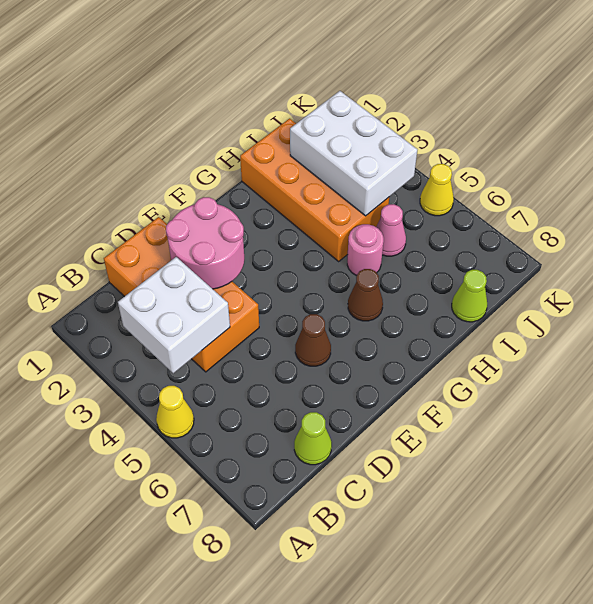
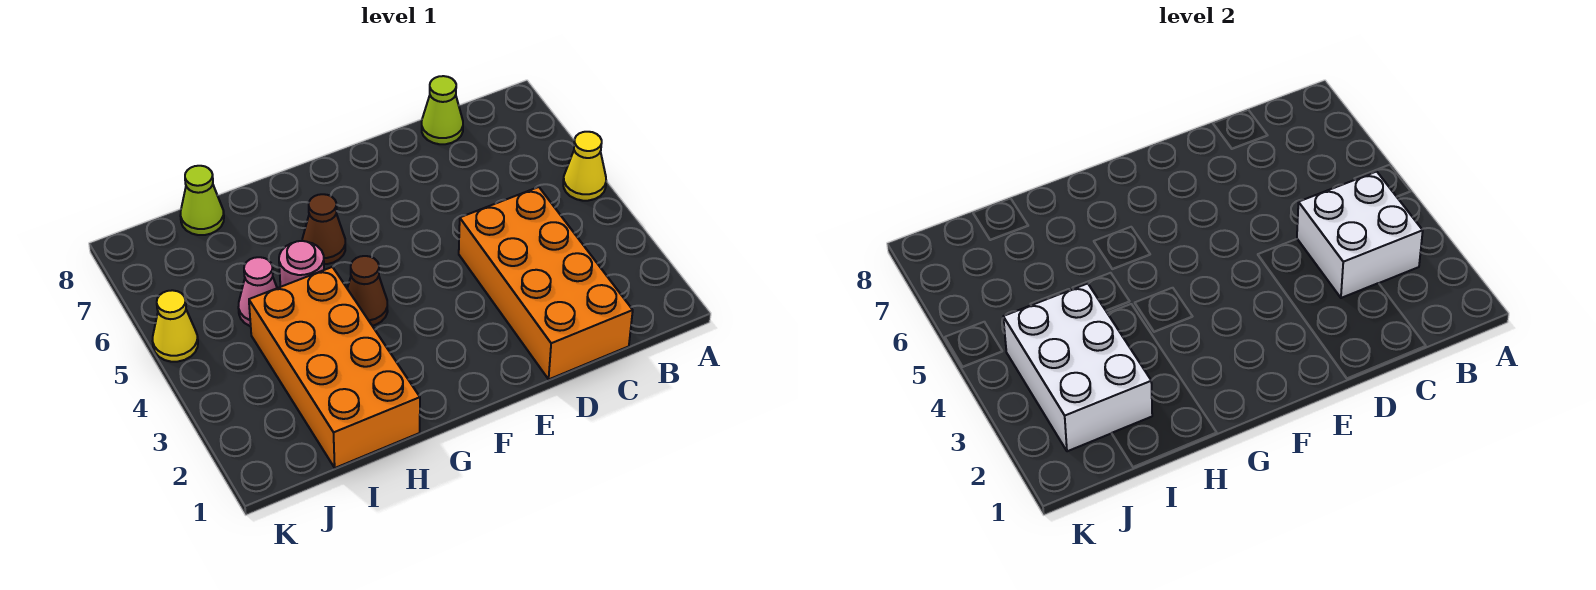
pink 2x2 round brick [166,197,244,289] -> none
brown 1x1 cone [295,314,331,366] -> brown 1x1 cone moved to [347,256,388,326]

